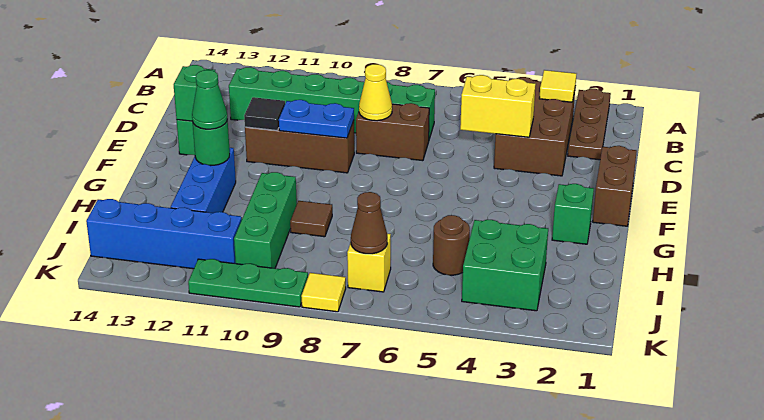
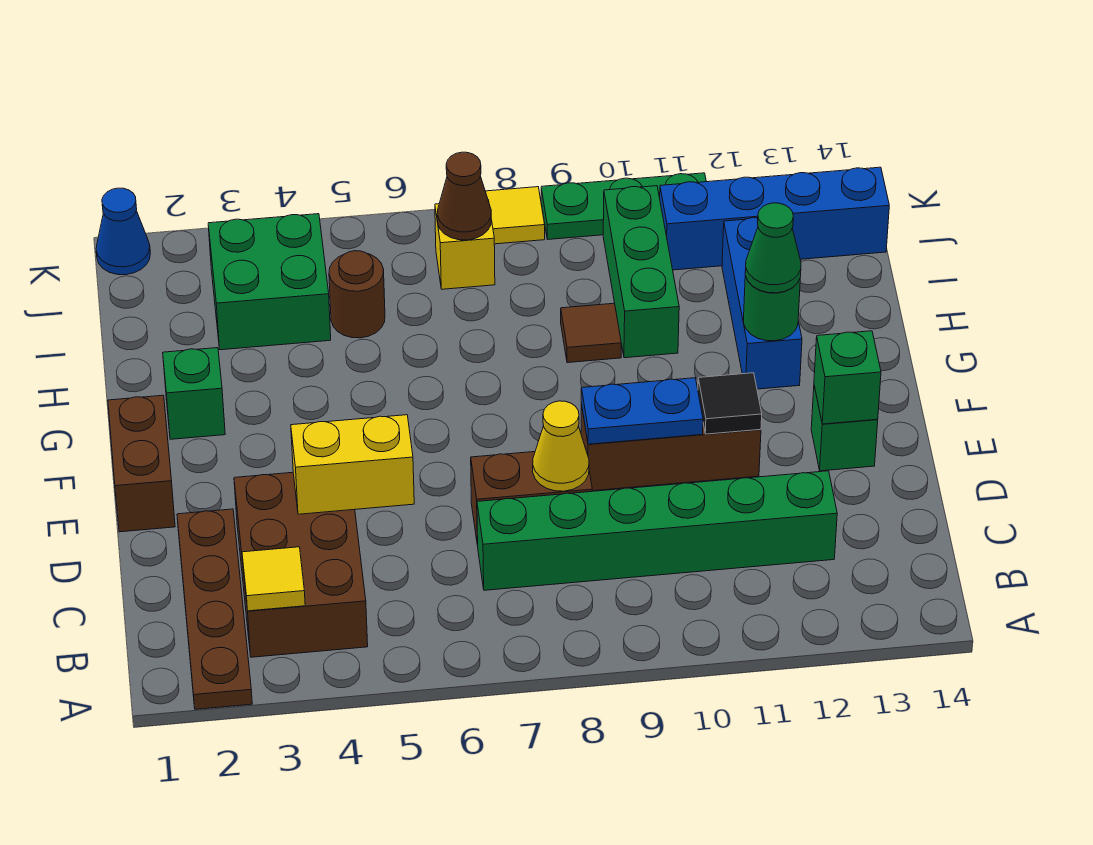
brown 1x3 plate [568,89,611,160] -> brown 1x4 plate [177,509,252,709]
none -> blue 1x1 cone [96,188,150,275]

